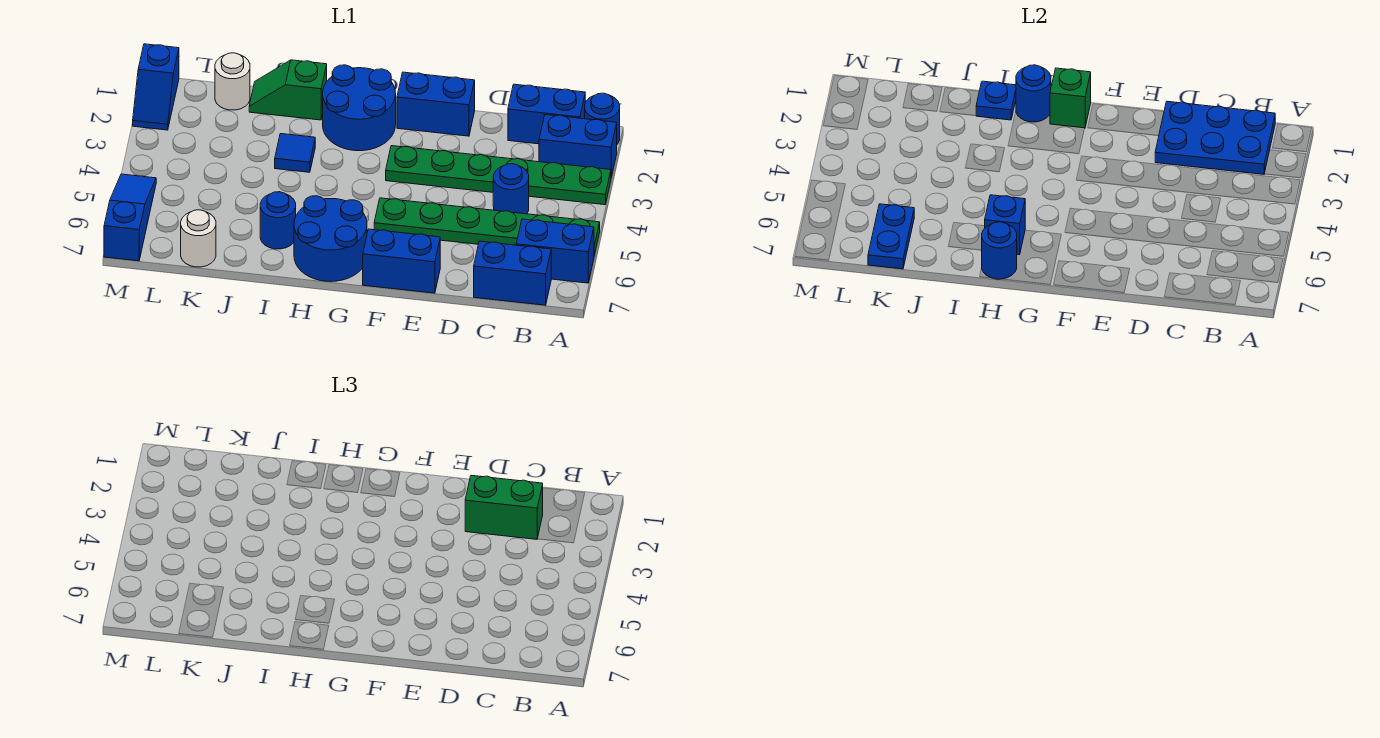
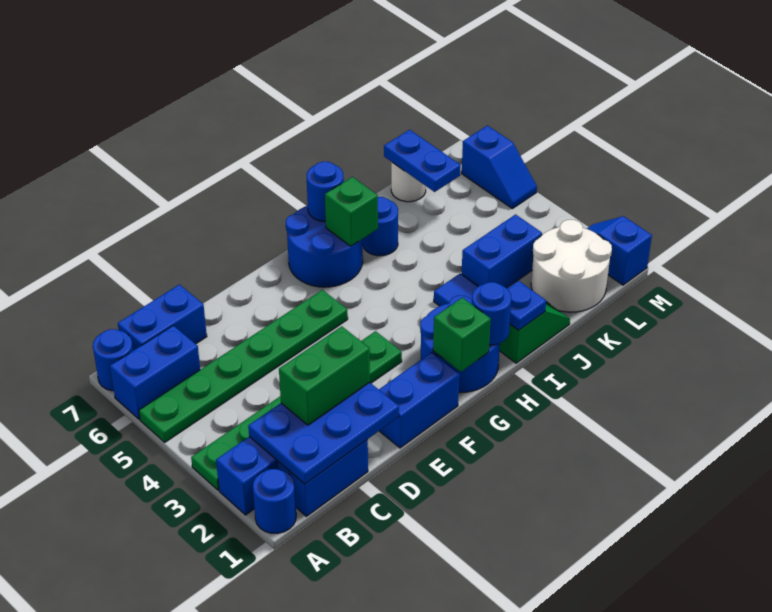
blue 1x1 round brick [493,164,529,214] -> blue 1x1 round brick moved to [93,329,133,391]
blue 1x2 brick [363,229,440,293] -> blue 1x2 brick moved to [462,214,542,288]
blue 1x1 brick [985,195,1025,255] -> green 1x1 brick [325,177,378,246]
white 1x1 round brick [215,53,250,110] -> white 2x2 round brick [531,220,612,312]
blue 1x3 slope [104,174,156,261] -> blue 1x2 slope [462,126,537,209]

